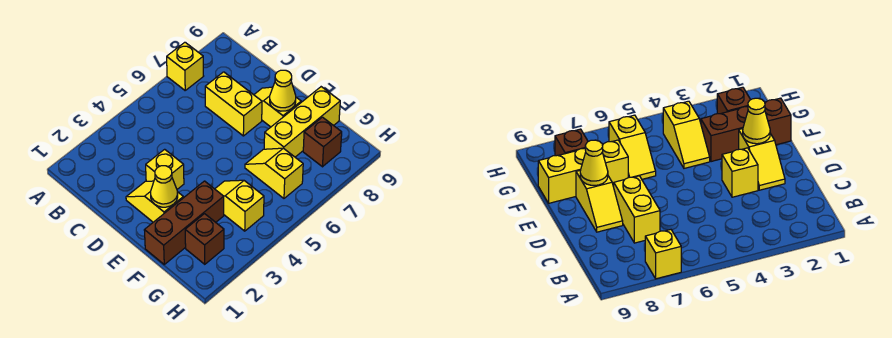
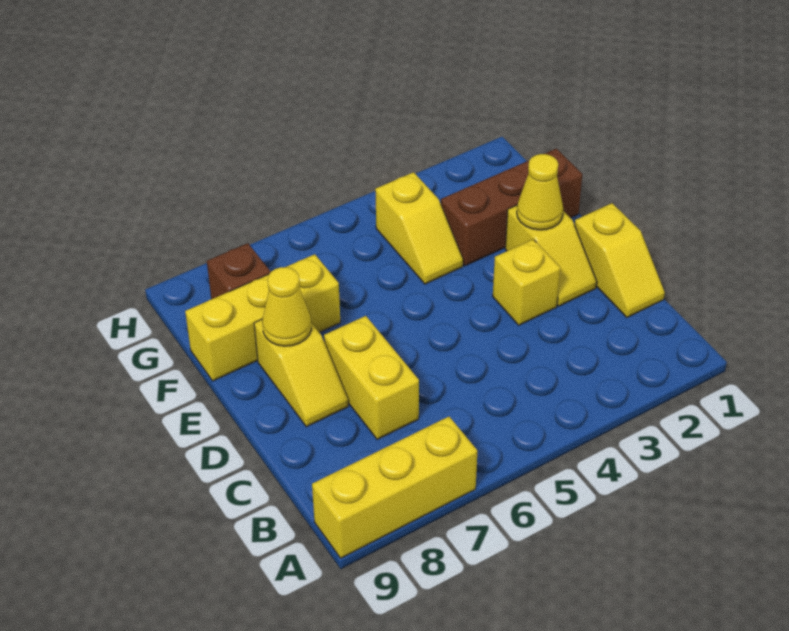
yellow 1x1 brick [167,42,203,90] -> yellow 1x3 brick [312,417,477,558]
yellow 1x2 slope [245,148,303,198] -> yellow 1x2 slope moved to [575,203,665,318]
brown 1x1 brick [185,214,224,264] -> none

